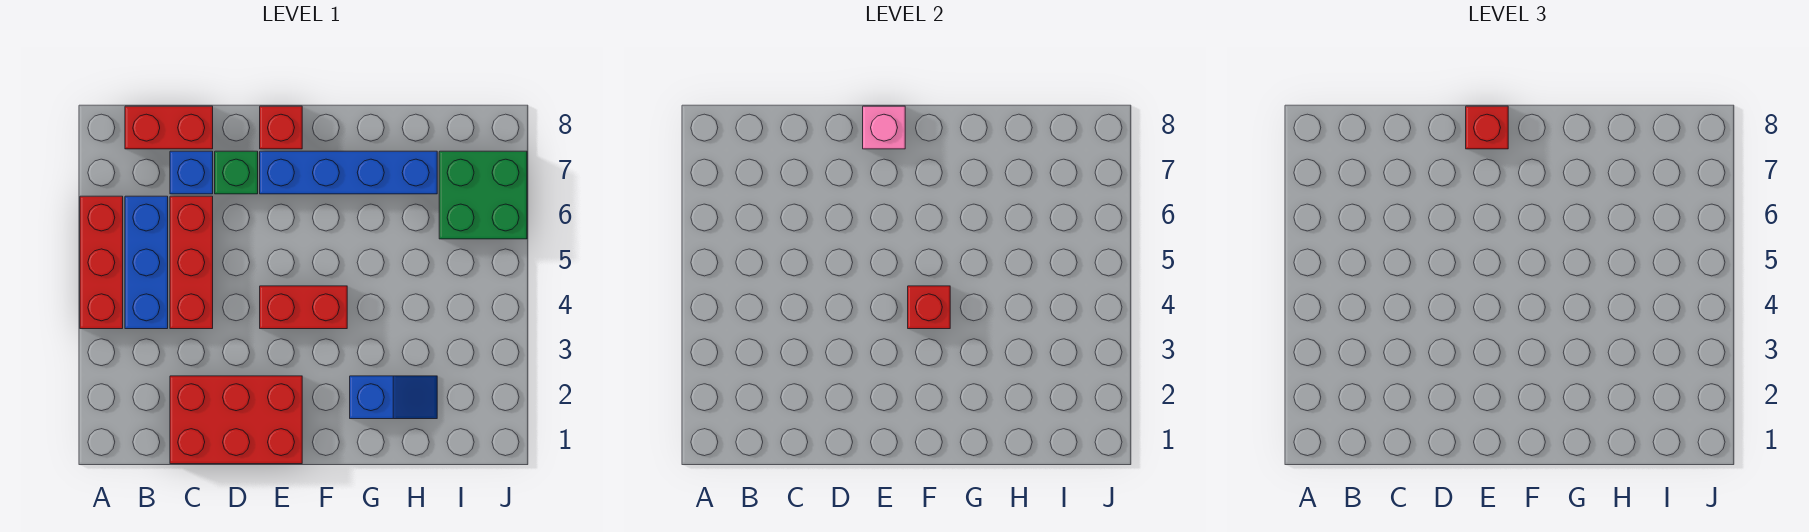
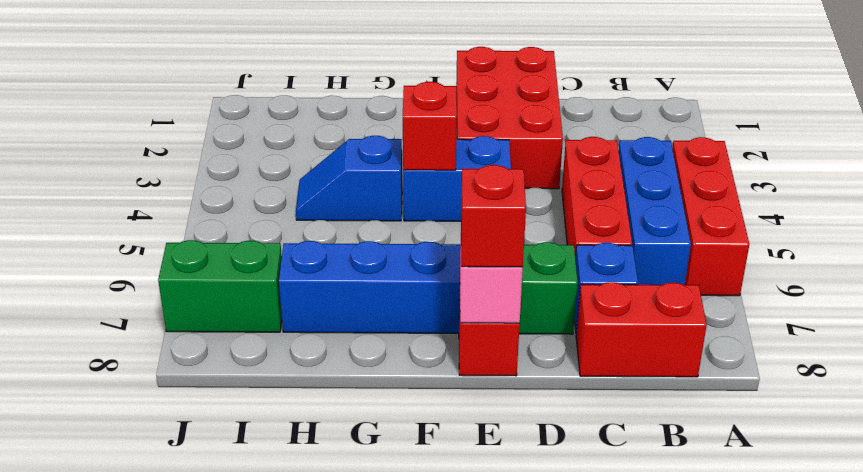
red 2x3 brick [170,376,302,464] -> red 2x3 brick turned to [456,47,563,189]
red 1x2 brick [260,286,347,329] -> blue 1x2 brick [403,136,511,221]
blue 1x2 slope [350,376,437,419] -> blue 1x2 slope moved to [296,136,402,221]
green 2x2 brick [439,151,527,239] -> green 1x2 brick [158,240,282,332]

